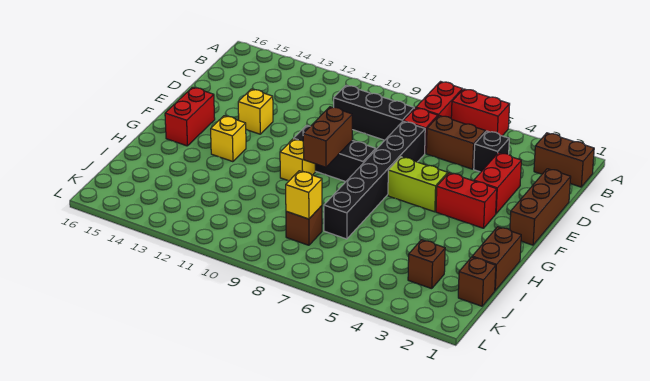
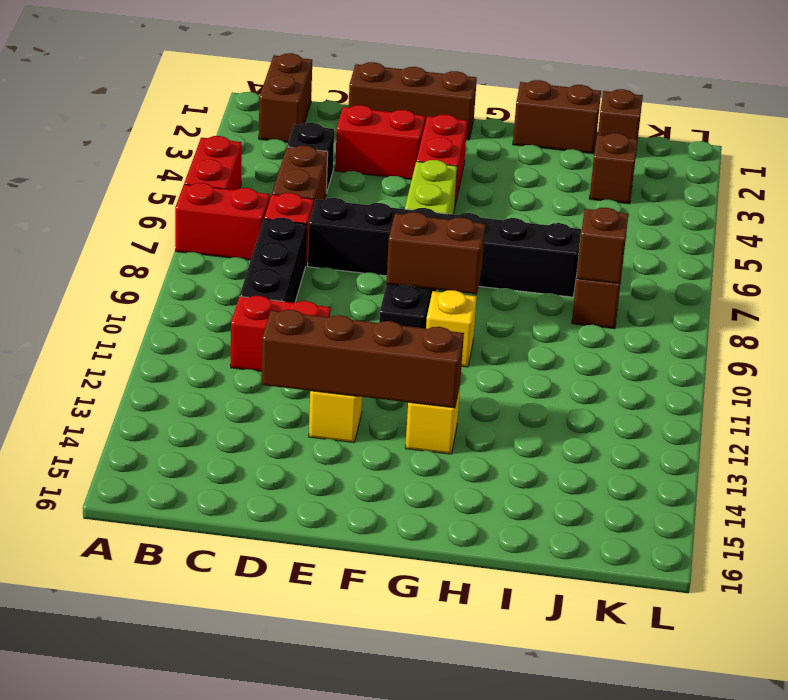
none -> brown 1x4 brick [261,310,464,408]
red 1x2 brick [165,87,215,146] -> red 1x2 brick moved to [231,296,330,372]
yellow 1x1 brick [286,171,322,219] -> brown 1x1 brick [576,208,629,284]

